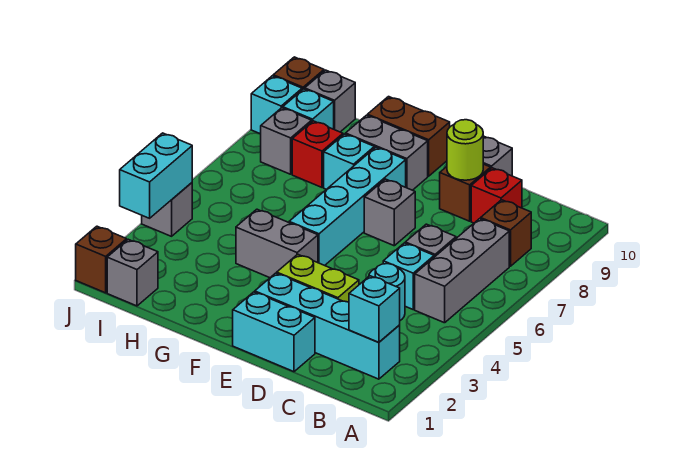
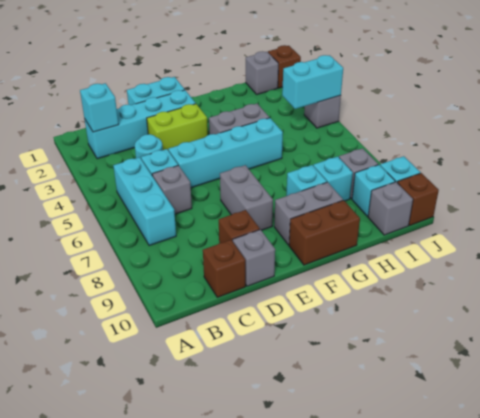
grey 1x3 brick [415,219,509,323] -> cyan 1x3 brick [113,157,176,246]
brown 1x1 brick [481,200,531,266] -> brown 1x1 brick moved to [203,240,245,297]
red 1x1 brick [471,168,522,223] -> none
lime 1x1 round brick [447,120,483,180] -> none
grey 1x1 brick [364,179,415,246] -> grey 1x2 brick [220,165,273,230]
cyan 1x4 brick [289,147,406,266] -> cyan 1x4 brick turned to [168,118,283,188]
red 1x1 brick [292,121,343,187] -> cyan 1x1 brick [313,157,353,201]
cyan 1x2 brick [120,133,192,218] -> cyan 1x2 brick turned to [282,55,343,109]

